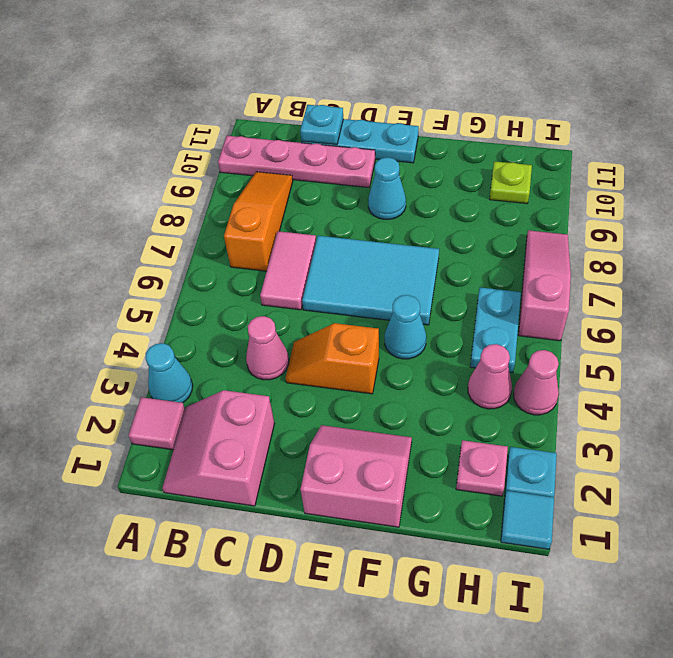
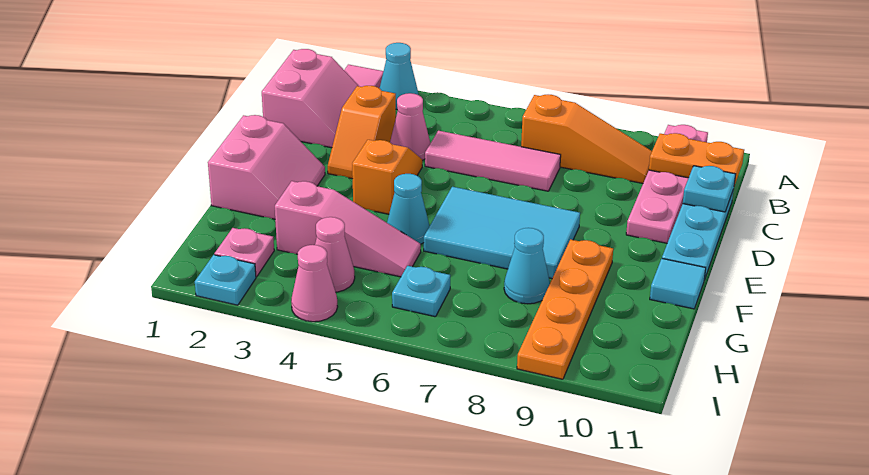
pink 2x2 slope [162,390,274,506] -> pink 2x2 slope turned to [262,49,358,148]
none -> orange 1x2 plate [649,133,744,186]
none -> orange 1x2 slope [328,86,396,179]
pink 1x2 tile [260,231,316,310] -> pink 1x3 tile [425,131,561,191]
cyan 2x3 tile [302,236,439,325] -> cyan 2x3 tile turned to [424,187,580,279]
cyan 1x1 cone [368,157,406,219] -> cyan 1x1 cone moved to [504,228,550,304]
none -> orange 1x4 plate [517,239,613,379]
cyan 1x2 plate [470,287,521,373] -> cyan 1x1 plate [392,266,450,317]
lime 1x1 plate [490,161,532,203] -> none
cyan 1x1 tile [501,491,554,549] -> cyan 1x1 tile moved to [650,259,706,309]
pink 1x3 slope [519,230,571,341] -> pink 1x3 slope moved to [275,181,421,277]

